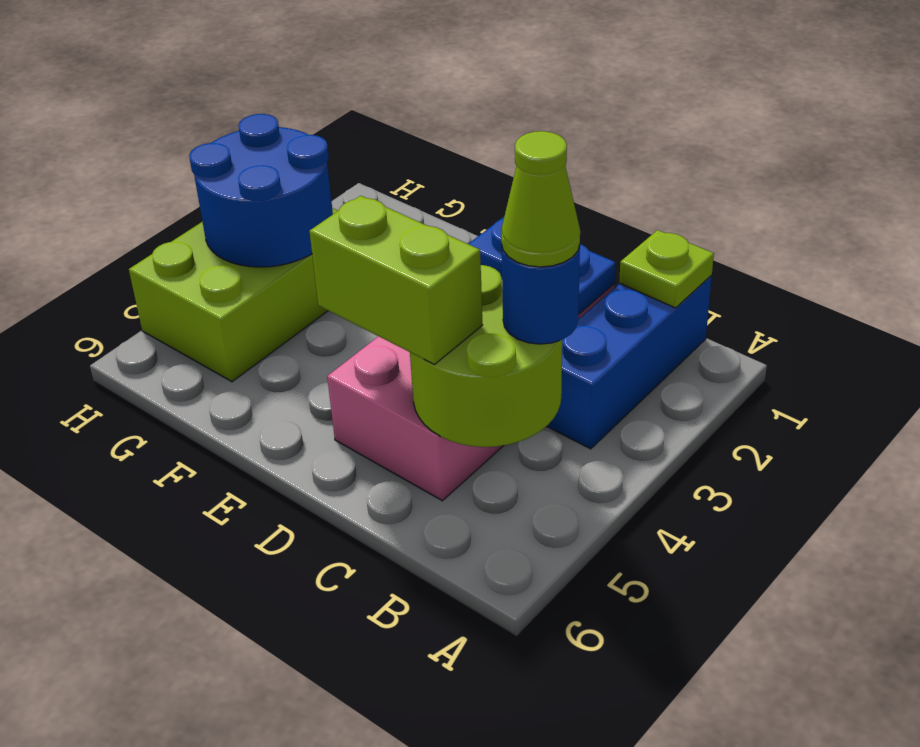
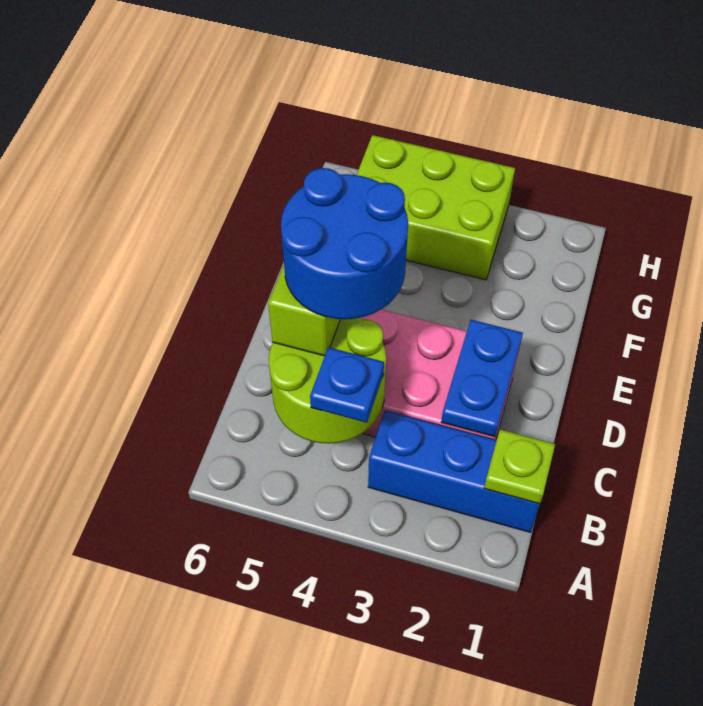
blue 1x1 round brick [502,246,580,344] -> blue 1x1 plate [310,347,384,423]
lime 1x1 cone [501,131,580,267] -> none
blue 2x2 round brick [189,114,333,267] -> blue 2x2 round brick moved to [281,168,408,319]

